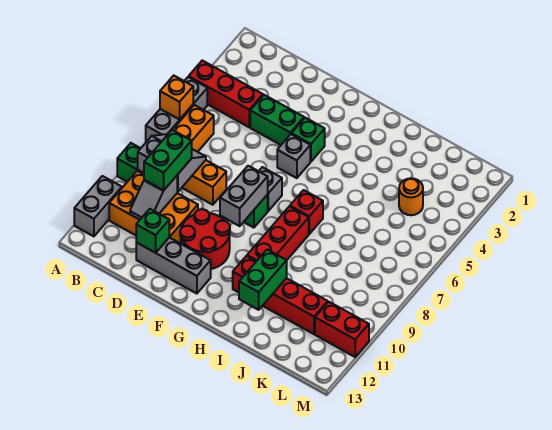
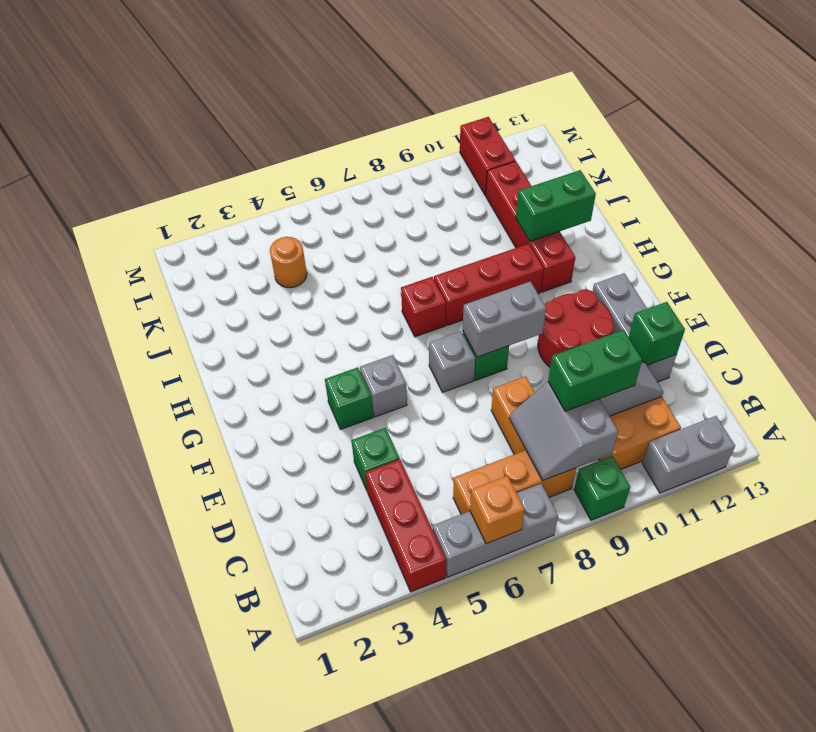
green 1x2 brick [250,95,304,145] -> green 1x1 brick [351,428,400,490]

